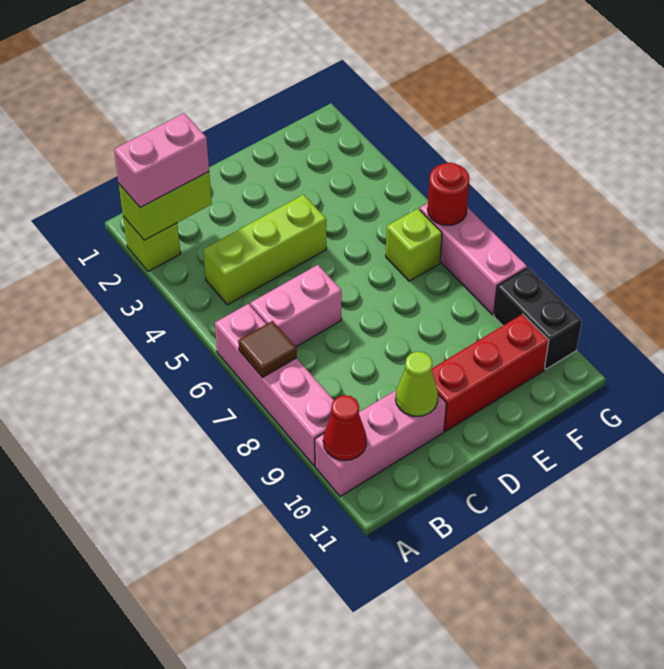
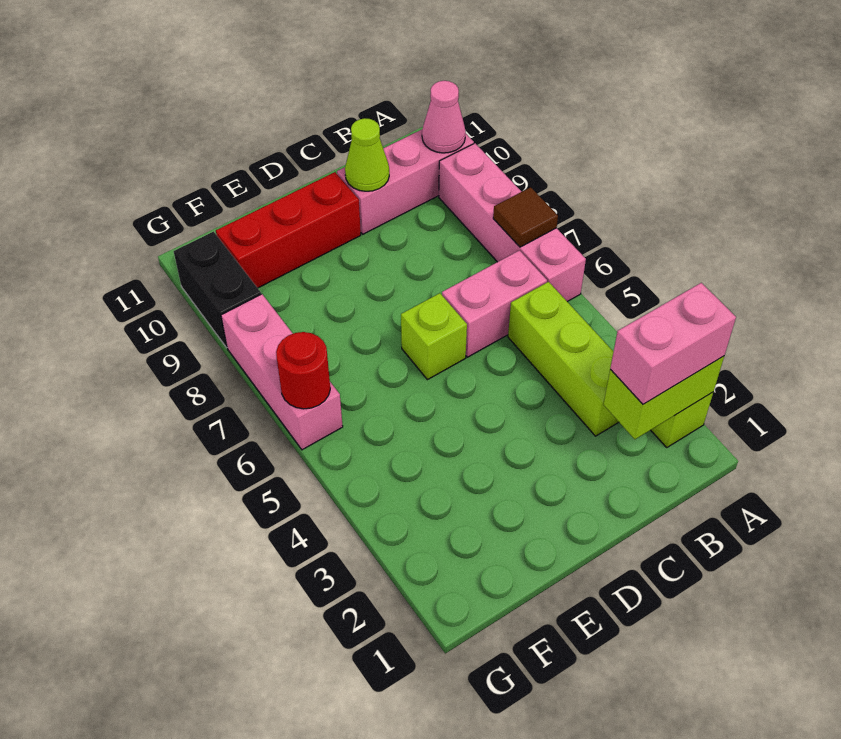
red 1x1 cone [323,395,367,461] -> pink 1x1 cone [422,81,466,153]
lime 1x3 brick [203,195,326,305] -> lime 1x3 brick turned to [508,282,619,436]
lime 1x1 brick [386,209,442,281] -> lime 1x1 brick moved to [401,293,467,380]

